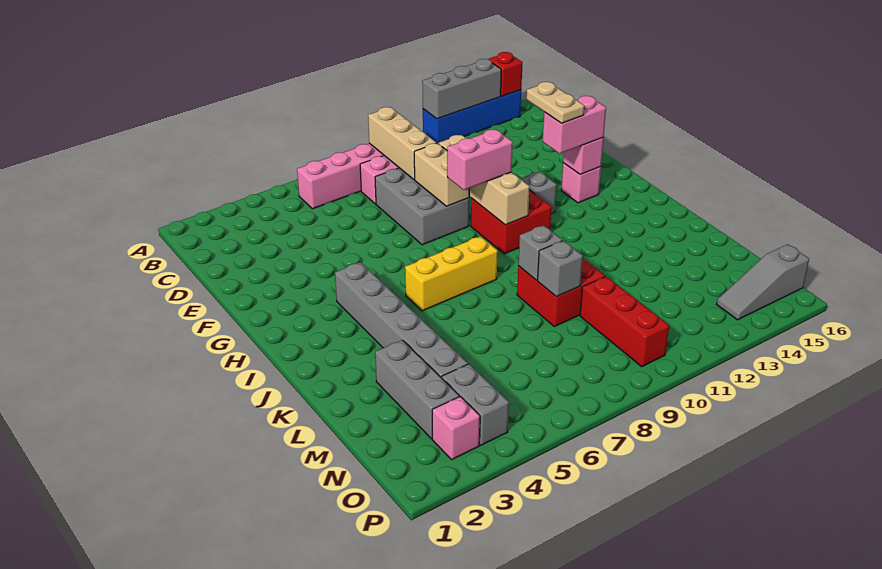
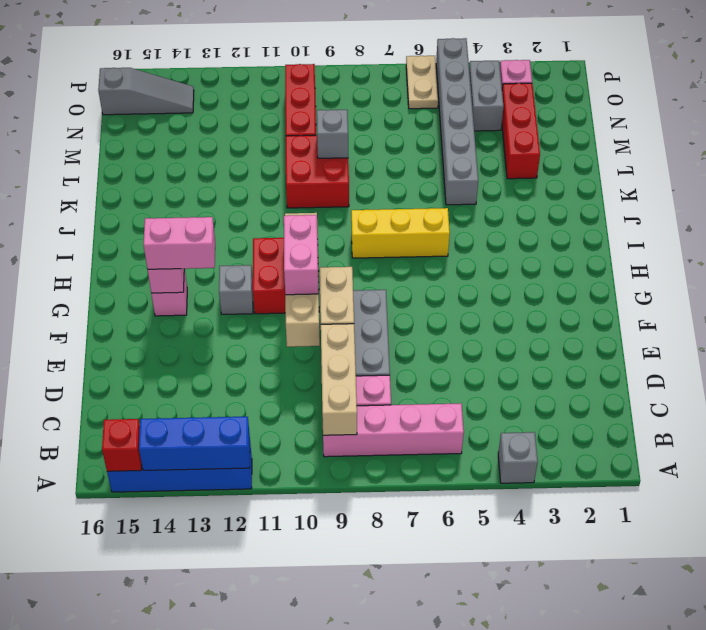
grey 1x3 brick [422,59,501,119] -> blue 1x3 brick [139,417,250,470]
tan 1x2 plate [526,82,584,123] -> tan 1x2 plate moved to [406,56,438,109]
pink 1x2 brick [447,129,513,190] -> pink 1x2 brick turned to [284,215,318,295]
grey 1x6 brick [335,262,468,378] -> grey 1x6 brick moved to [436,38,478,205]
grey 1x1 brick [518,225,562,280] -> grey 1x1 brick moved to [498,432,538,483]
grey 1x3 brick [375,340,459,439] -> red 1x3 brick [502,83,540,179]

